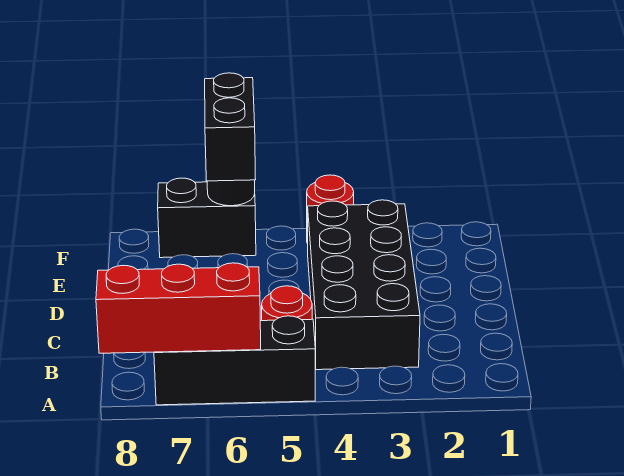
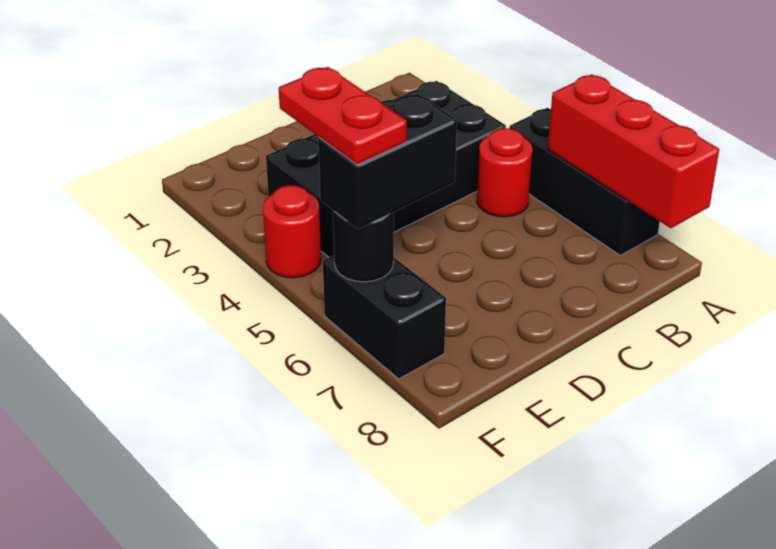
none -> red 1x2 plate [279,67,407,165]

